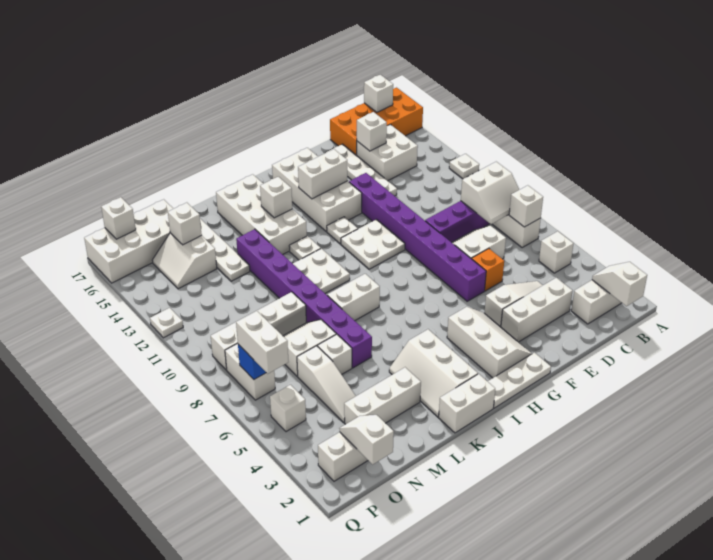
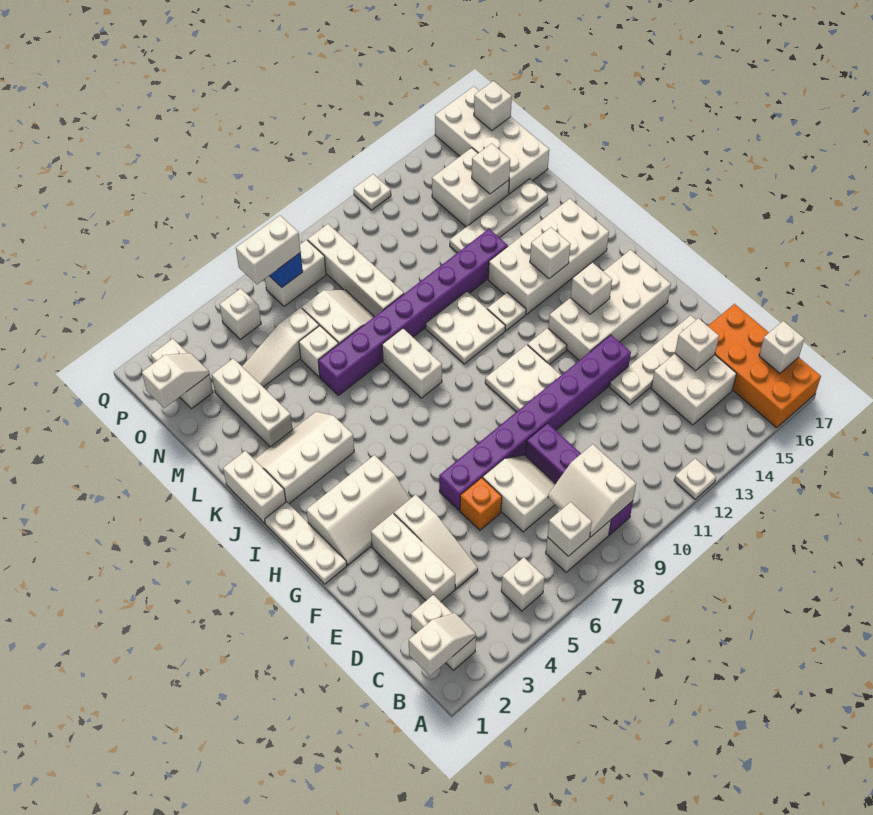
white 1x2 brick [298,149,348,199] -> white 1x1 brick [570,262,612,314]
white 2x2 slope [152,233,217,289] -> white 2x2 brick [432,148,509,227]

